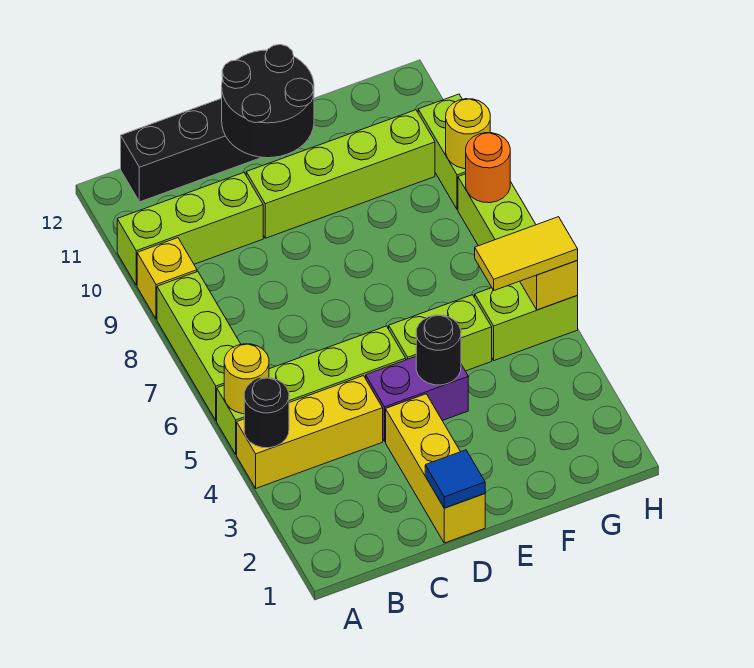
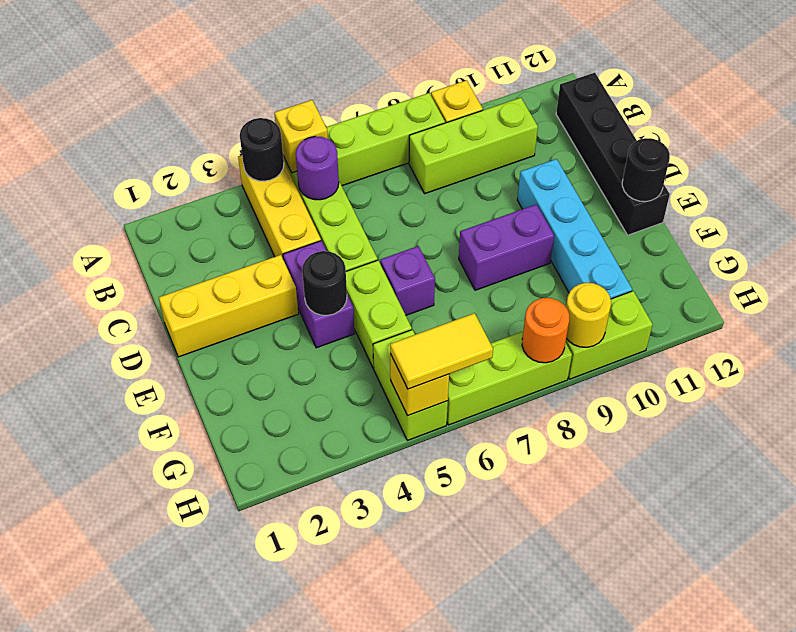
yellow 1x1 round brick [224,344,269,414] -> yellow 1x1 brick [274,100,328,173]
lime 1x3 brick [117,173,263,285] -> lime 1x3 brick turned to [409,98,538,194]
none -> purple 1x1 round brick [296,136,339,200]
blue 1x1 tile [425,450,485,508] -> none
lime 1x4 brick [246,110,435,238] -> cyan 1x4 brick [517,159,632,299]
black 2x2 round brick [222,45,314,158] -> black 1x1 round brick [622,138,670,202]
none -> purple 1x1 brick [380,246,435,315]
none -> purple 1x2 brick [459,204,554,290]
yellow 1x2 tile [475,217,578,290] -> yellow 1x2 tile turned to [390,313,493,389]

